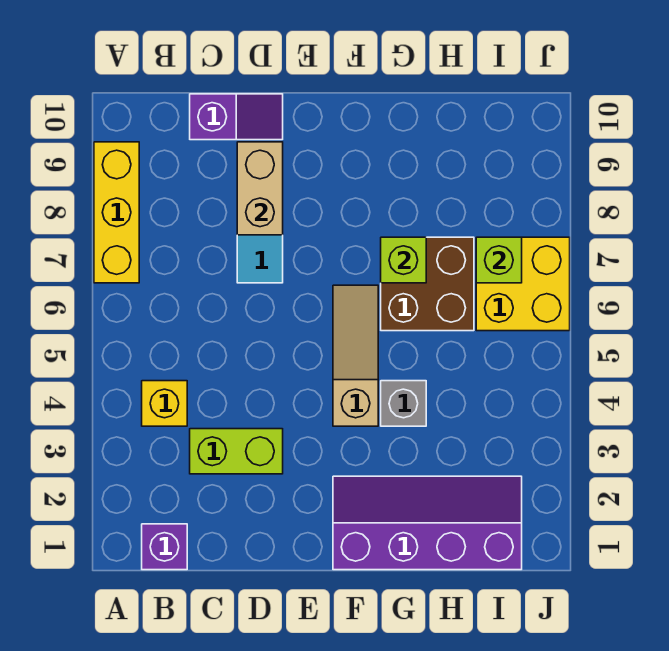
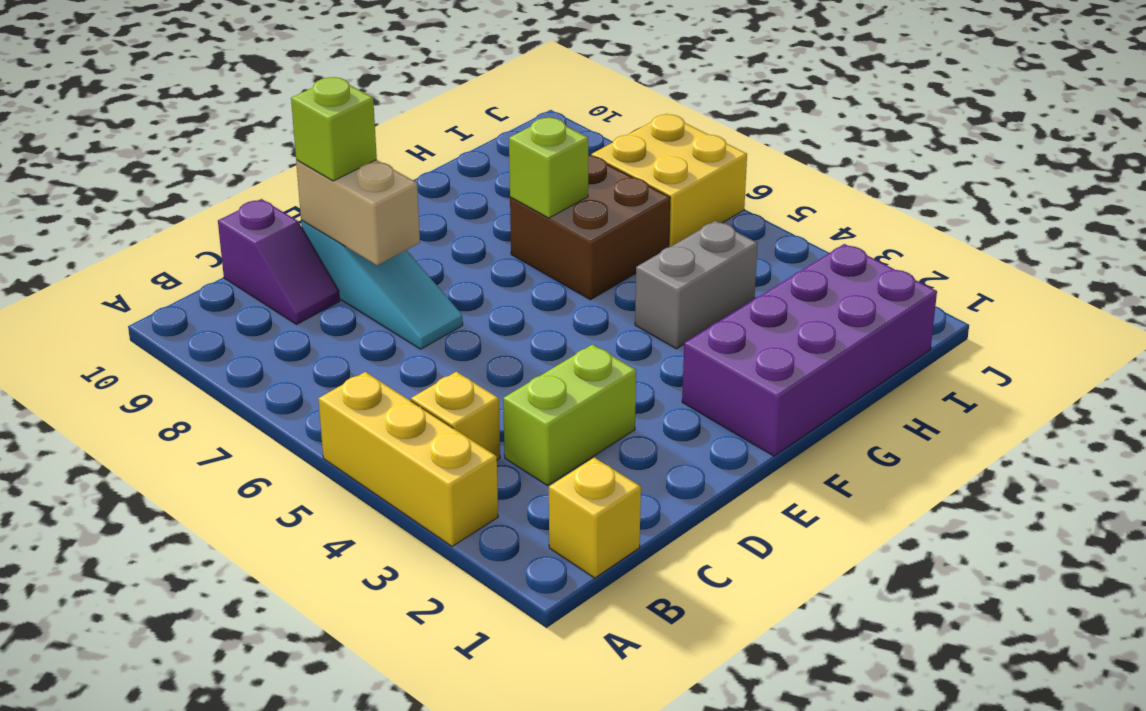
yellow 1x3 brick [94,142,139,283] -> yellow 1x3 brick moved to [319,372,498,546]
purple 1x1 brick [142,524,187,570] -> yellow 1x1 brick [549,458,641,578]
purple 1x2 slope [190,94,283,140] -> purple 1x2 slope turned to [218,199,340,324]
purple 2x4 slope [333,476,522,570] -> purple 2x4 brick [682,244,937,456]
tan 1x3 slope [333,285,378,426] -> none
grey 1x1 brick [381,381,426,426] -> grey 1x2 brick [635,221,758,349]
lime 1x1 brick [476,237,522,283] -> lime 1x1 brick moved to [291,77,377,181]

